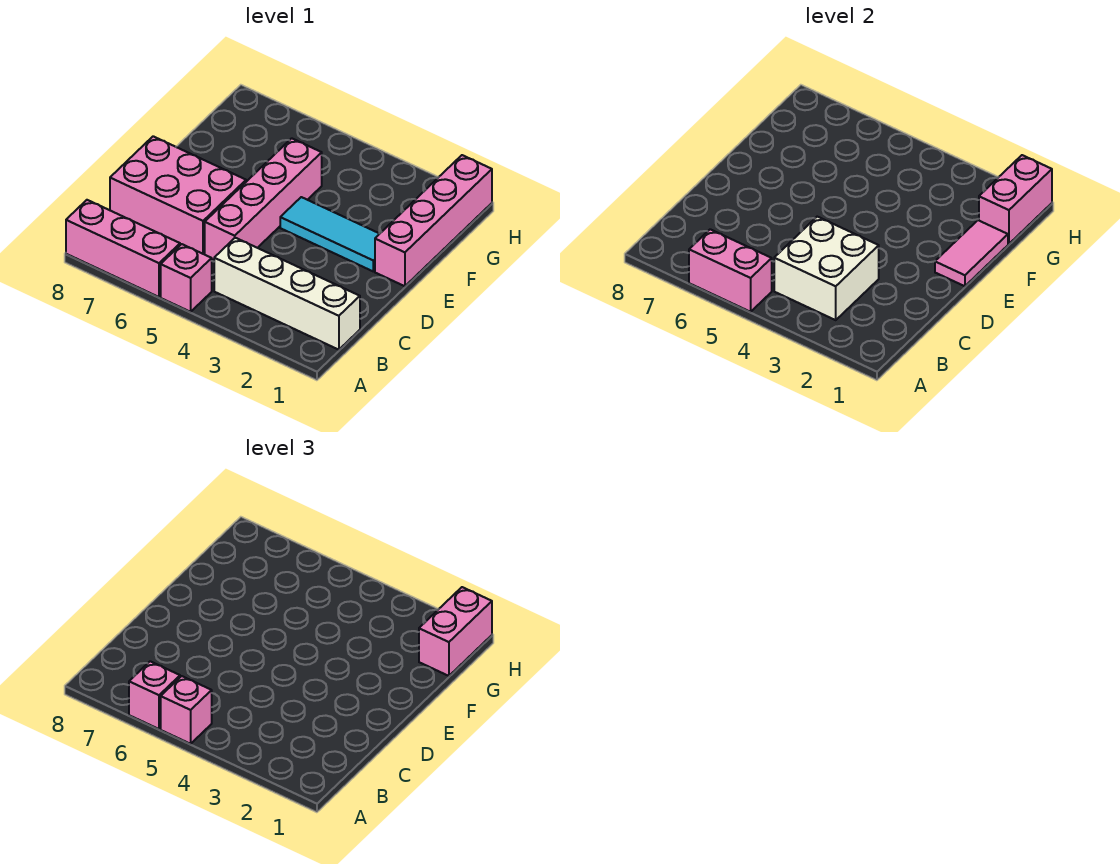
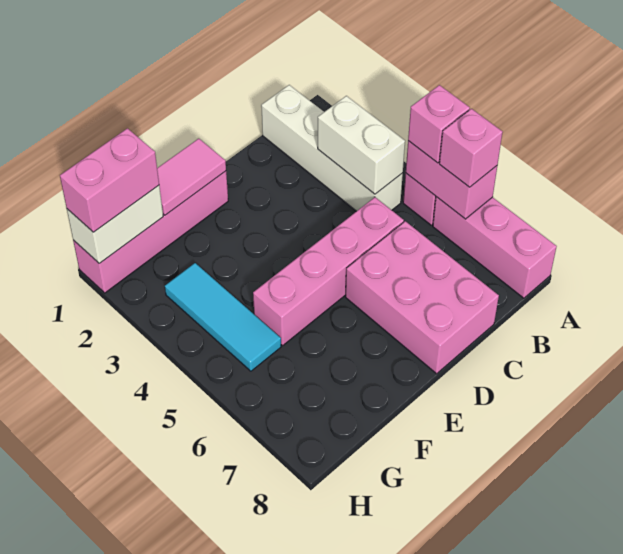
white 2x2 brick [774,217,879,320] -> white 1x2 brick [318,96,405,194]
cyan 1x3 tile [280,197,379,271] -> cyan 1x3 tile moved to [165,263,281,371]
pink 1x2 brick [979,155,1052,244] -> white 1x2 brick [67,186,163,263]

